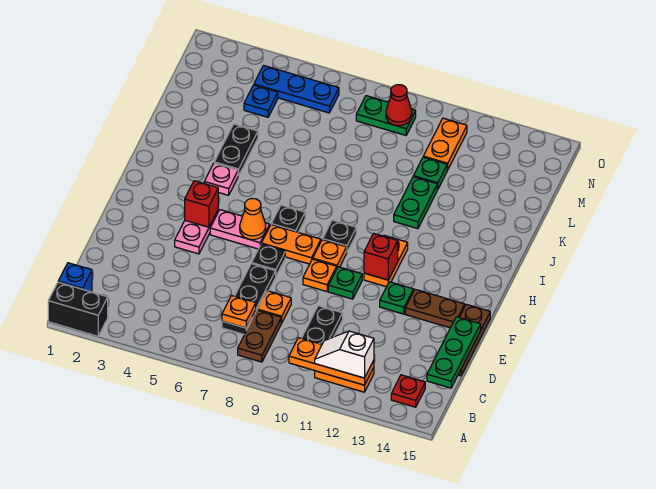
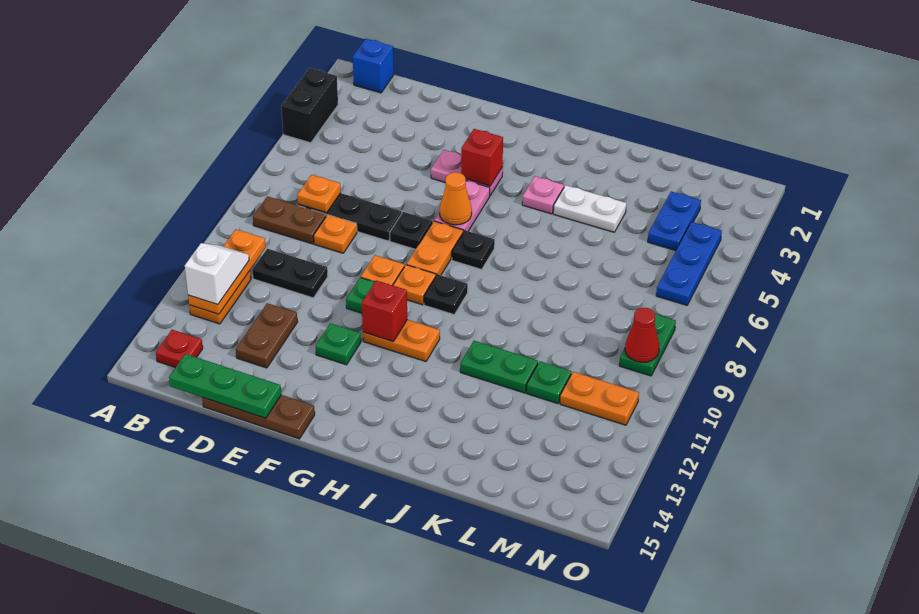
black 1x2 brick [48,282,108,336] -> black 1x2 brick moved to [281,68,338,143]
brown 1x2 plate [405,289,465,328] -> brown 1x2 plate moved to [236,303,298,368]
black 1x2 plate [214,124,258,176] -> white 1x2 plate [553,185,626,232]
blue 1x1 plate [244,85,278,117] -> blue 1x2 plate [648,191,701,251]

